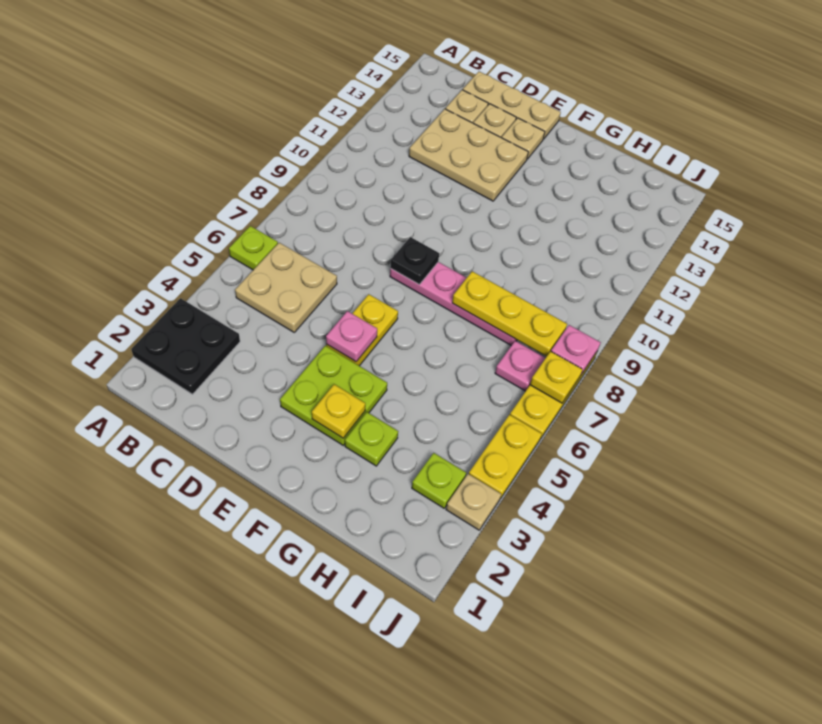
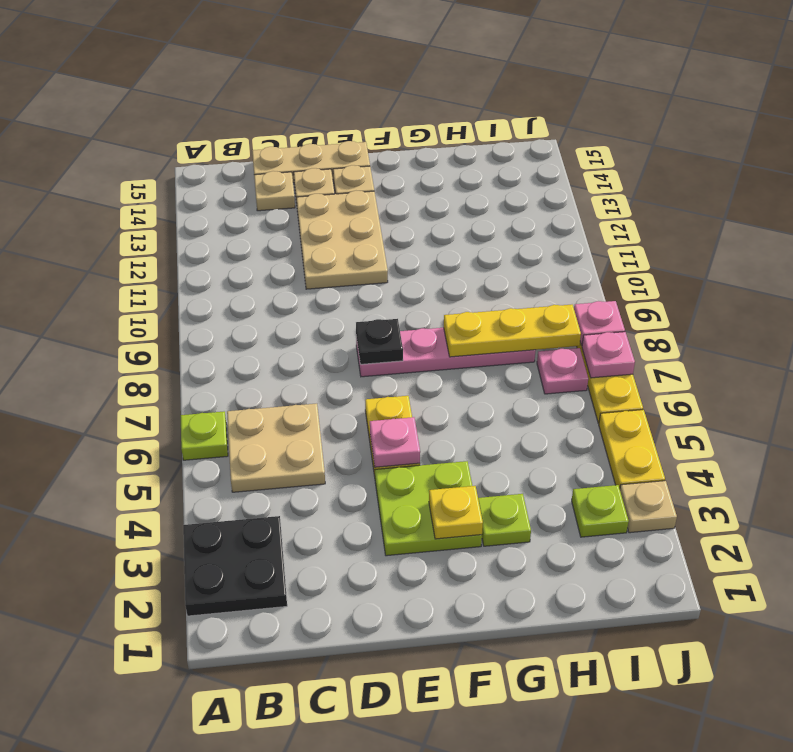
tan 2x3 plate [409,109,528,201] -> tan 2x3 plate turned to [296,191,388,289]
yellow 1x1 plate [530,351,583,403] -> pink 1x1 plate [582,332,635,378]

